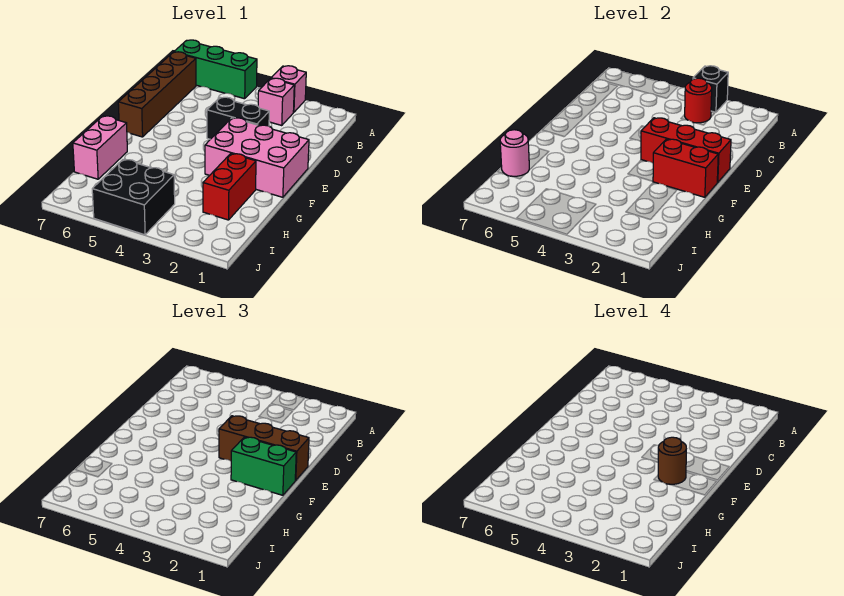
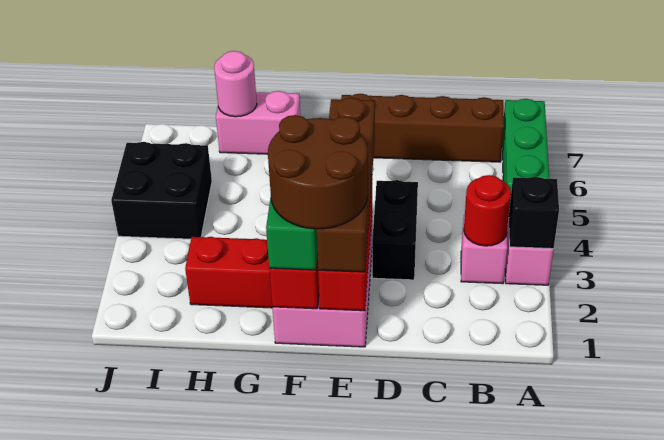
brown 1x3 brick [219,416,309,480] -> brown 1x4 brick [317,98,375,272]
brown 1x1 round brick [658,437,686,484] -> brown 2x2 round brick [268,115,368,229]

